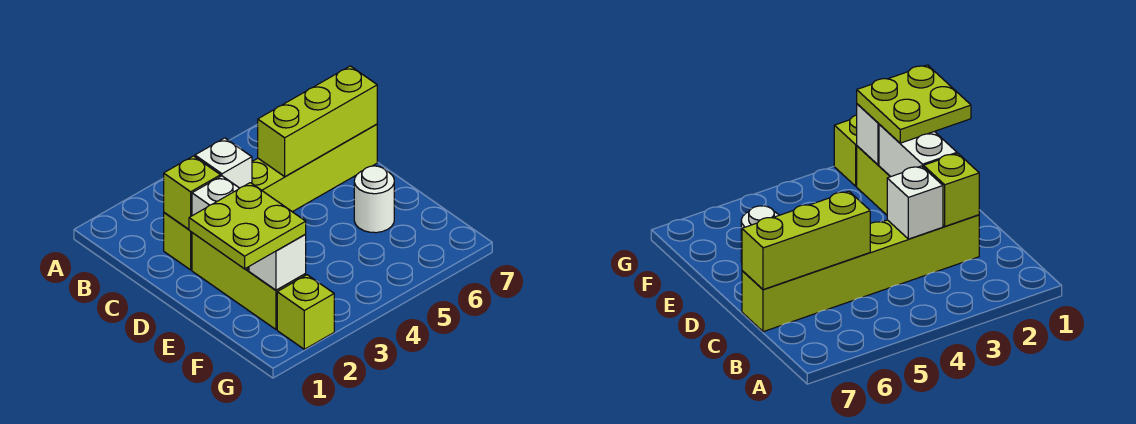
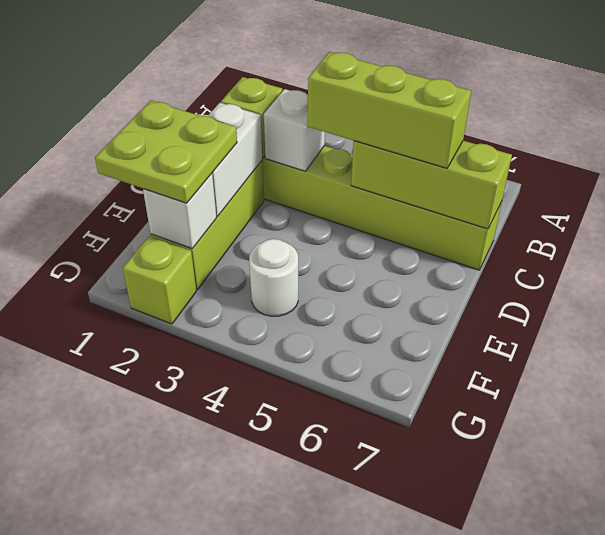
none -> lime 1x3 brick [308,52,471,168]
white 1x1 round brick [354,166,394,233] -> white 1x1 round brick moved to [249,239,298,316]

